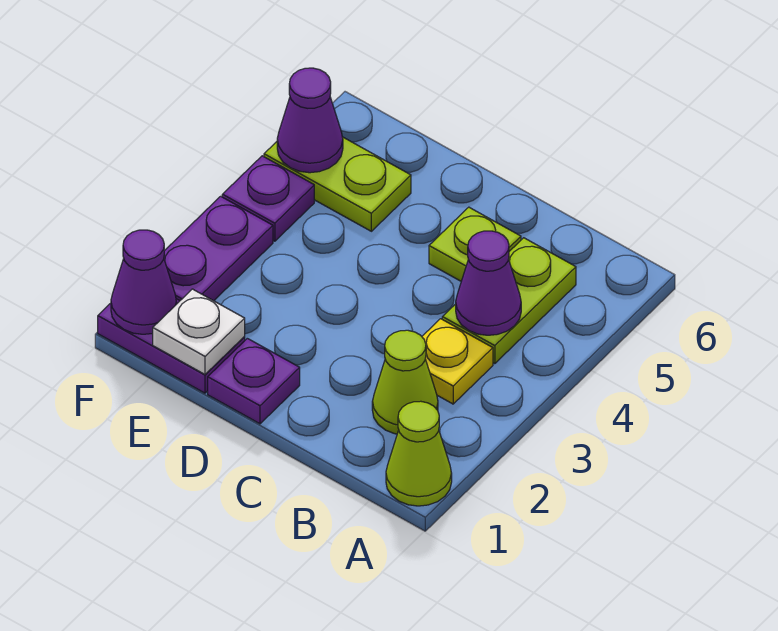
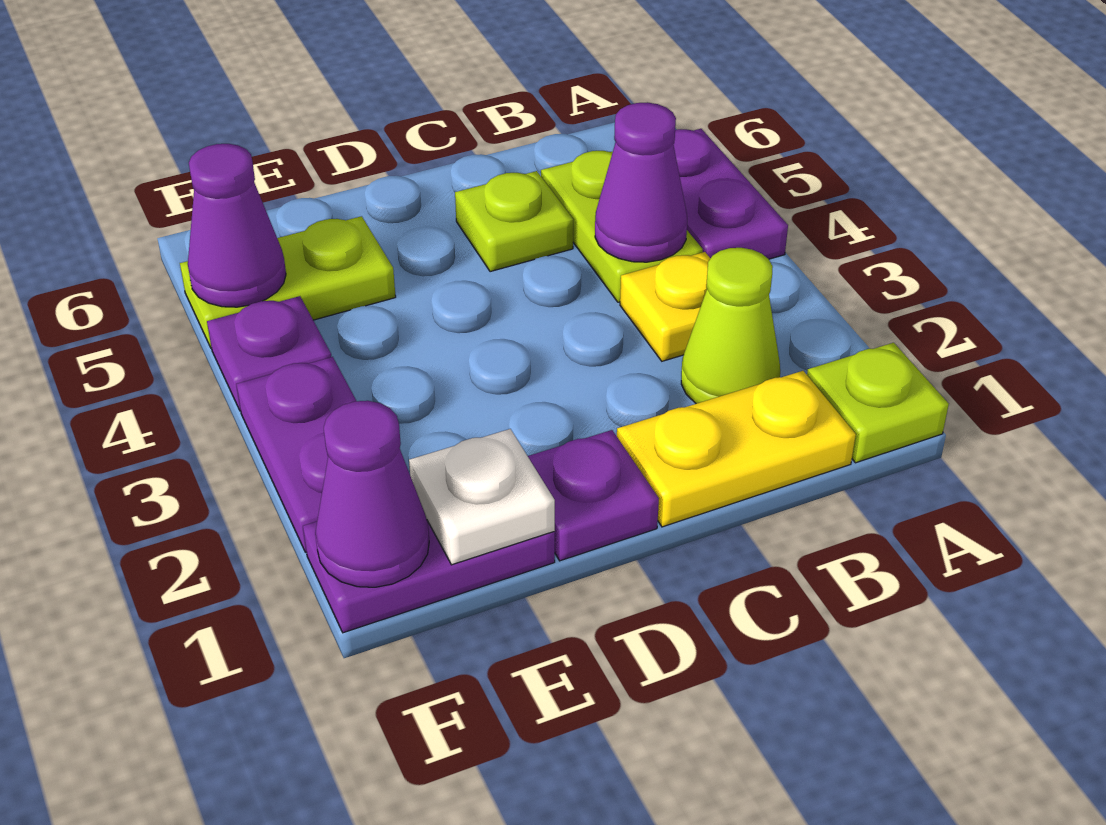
lime 1x1 cone [386,401,452,506] -> lime 1x1 plate [807,343,949,463]
none -> purple 1x2 plate [673,129,788,259]
none -> yellow 1x2 plate [617,371,856,527]

